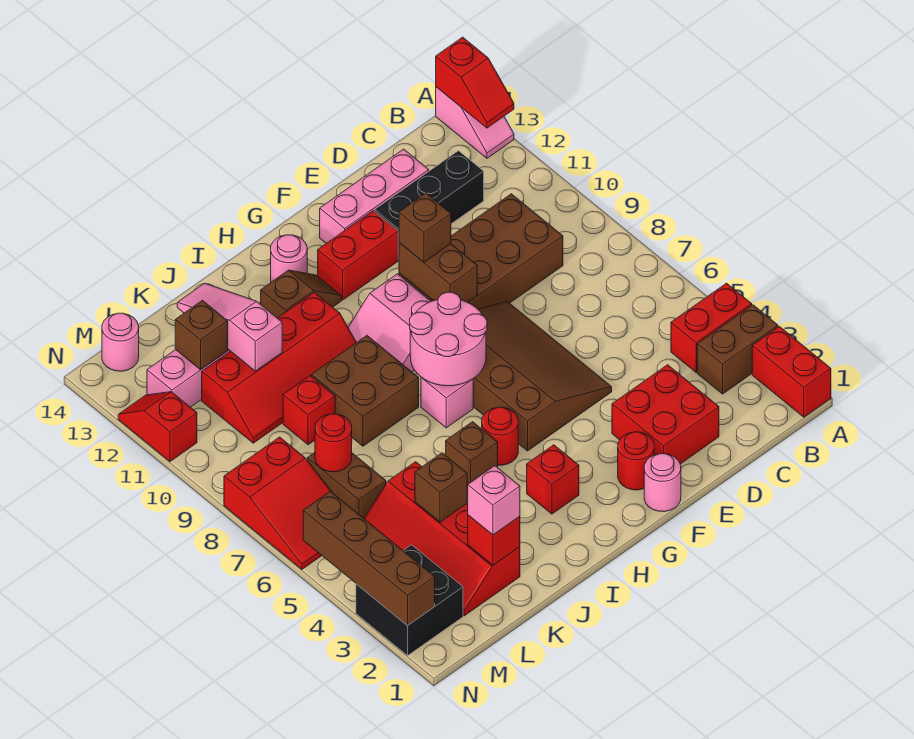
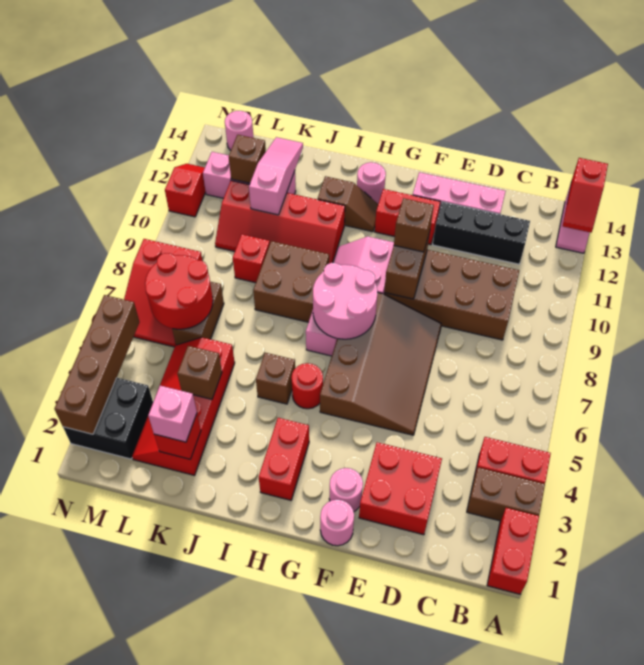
red 1x1 round brick [618,432,654,490] -> pink 1x1 round brick [329,468,363,511]
red 1x1 brick [527,445,579,514] -> red 1x2 brick [259,418,309,500]
red 1x1 round brick [315,414,352,472] -> red 2x2 round brick [145,253,213,329]

